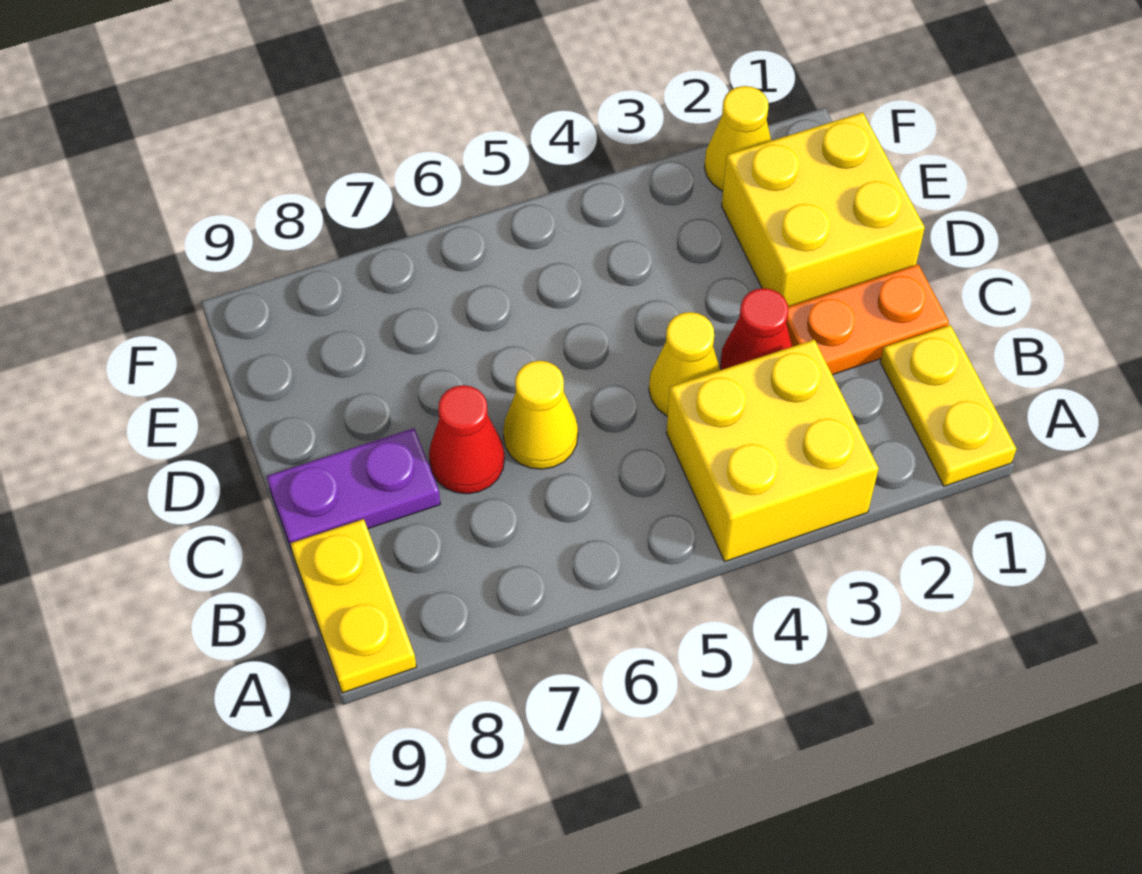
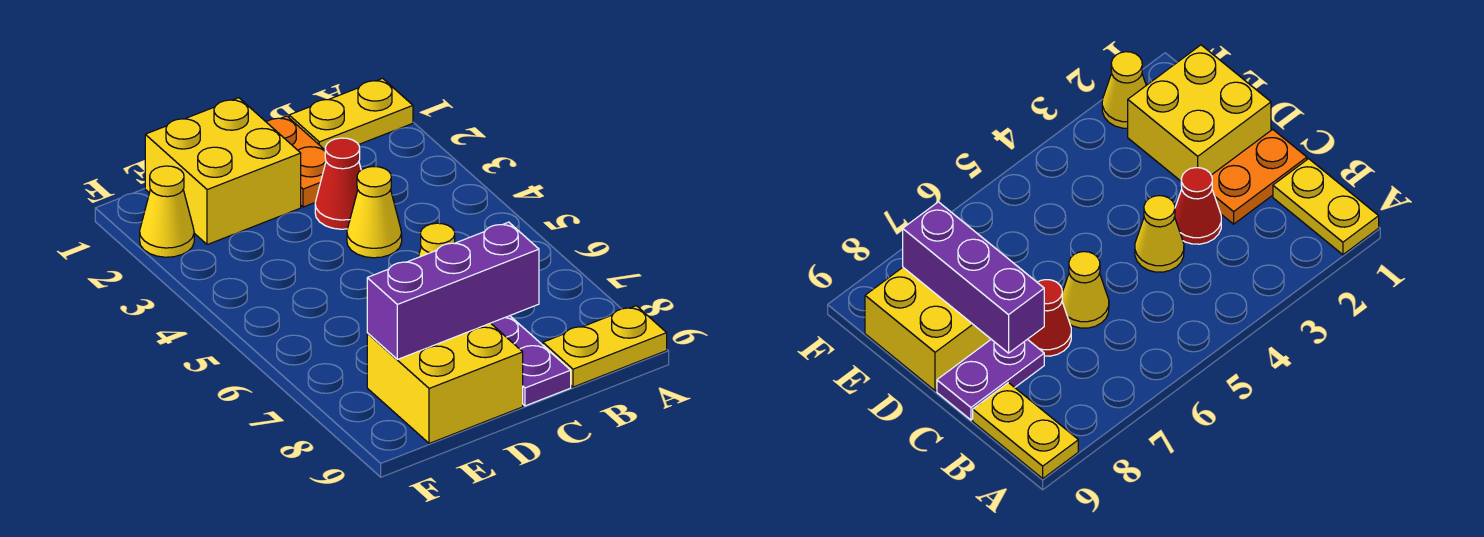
yellow 2x2 brick [666,340,879,561] -> yellow 2x2 brick moved to [367,323,523,443]
none -> purple 1x3 brick [367,222,539,359]

